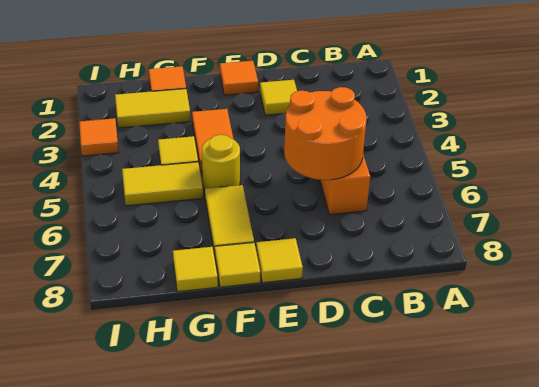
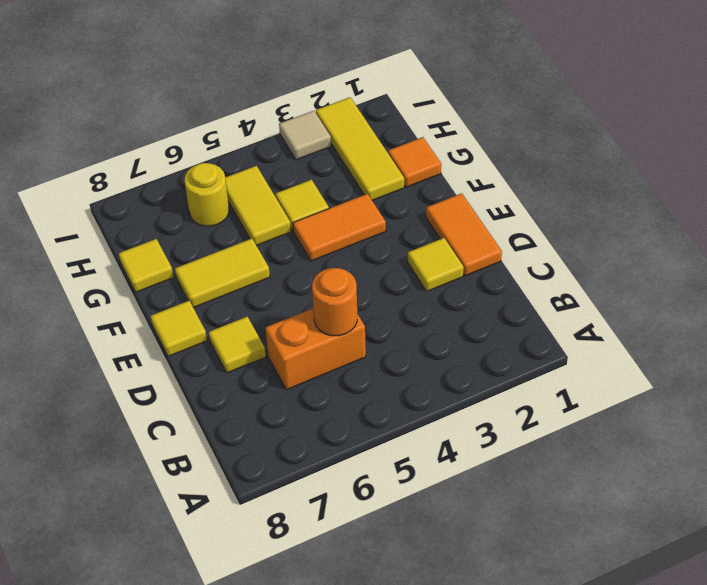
orange 2x2 round brick [284,87,367,180] -> orange 1x1 round brick [312,268,357,336]
orange 1x1 tile [220,61,258,95] -> orange 1x2 tile [426,193,502,276]
yellow 1x1 round brick [202,135,240,189] -> yellow 1x1 round brick moved to [184,163,229,226]
yellow 1x1 tile [215,242,260,287] -> yellow 1x1 tile moved to [209,317,266,373]
yellow 1x2 tile [115,89,190,128] -> yellow 1x3 tile [316,97,404,200]
orange 1x1 tile [79,118,119,156] -> tan 1x1 tile [279,111,331,160]

